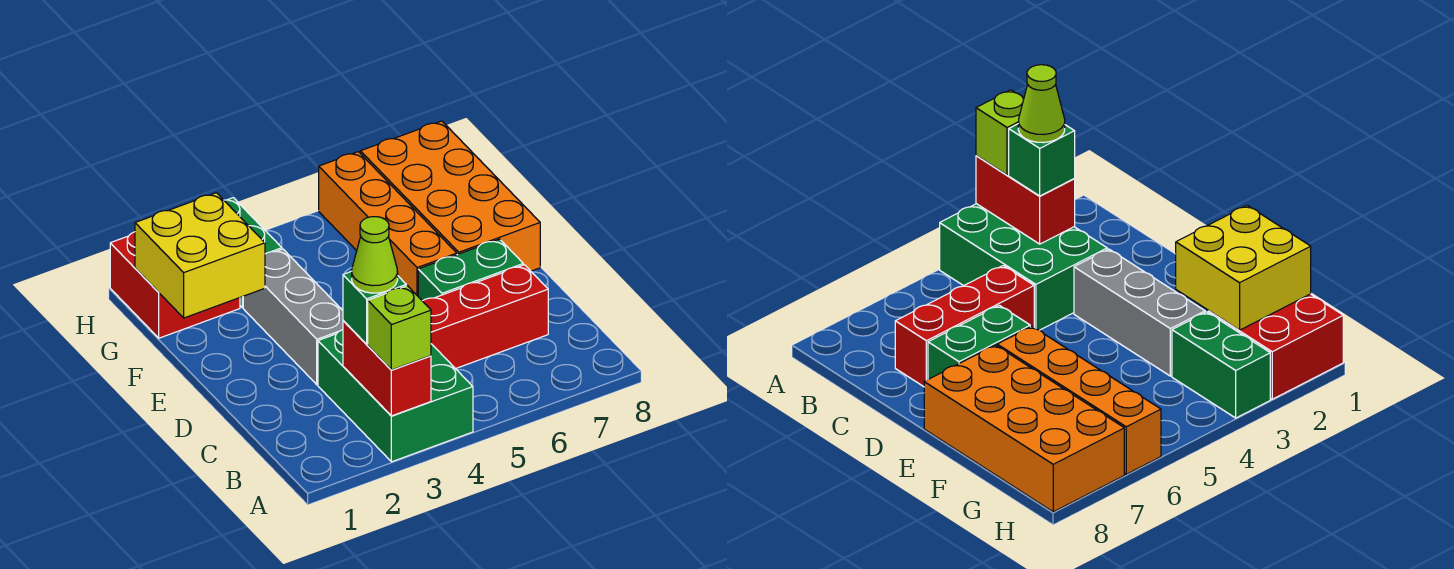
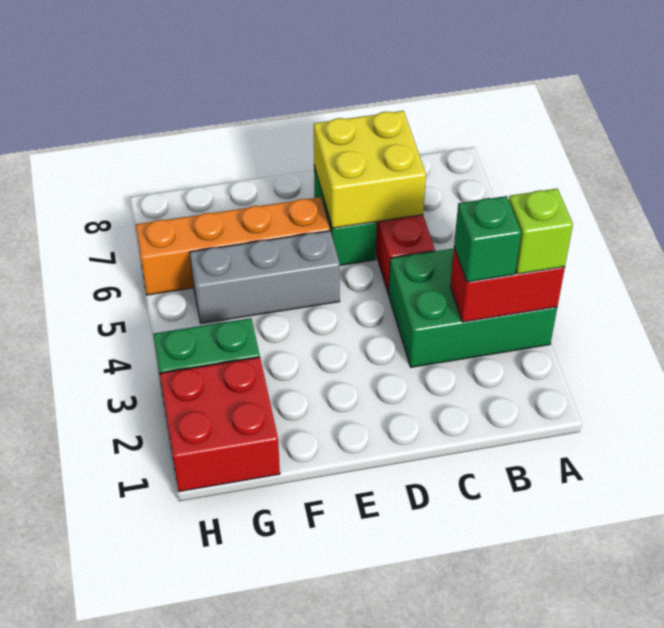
lime 1x1 cone [352,217,398,293] -> none
grey 1x3 brick [243,249,343,385] -> grey 1x3 brick moved to [190,231,340,323]
orange 2x4 brick [360,121,540,271] -> none
yellow 2x2 brick [135,193,265,318] -> yellow 2x2 brick moved to [314,111,426,228]

